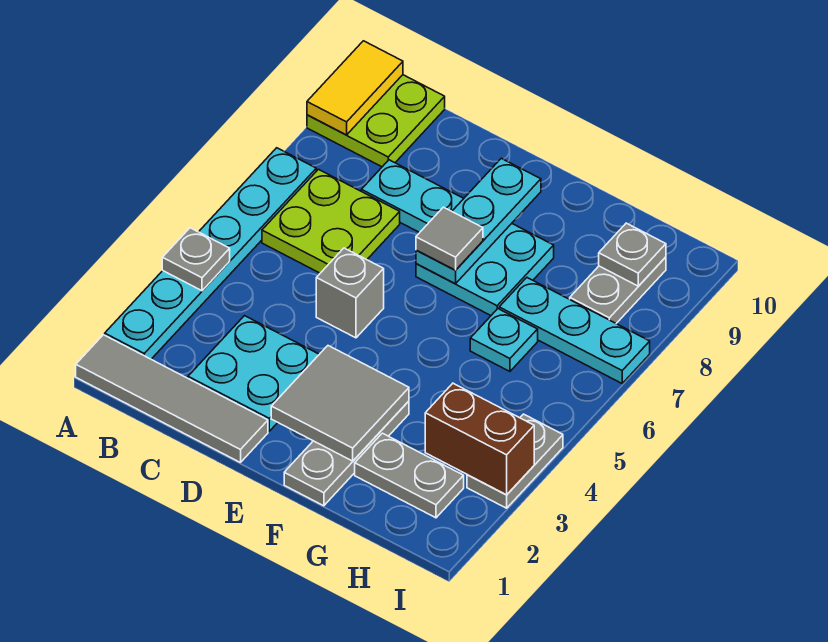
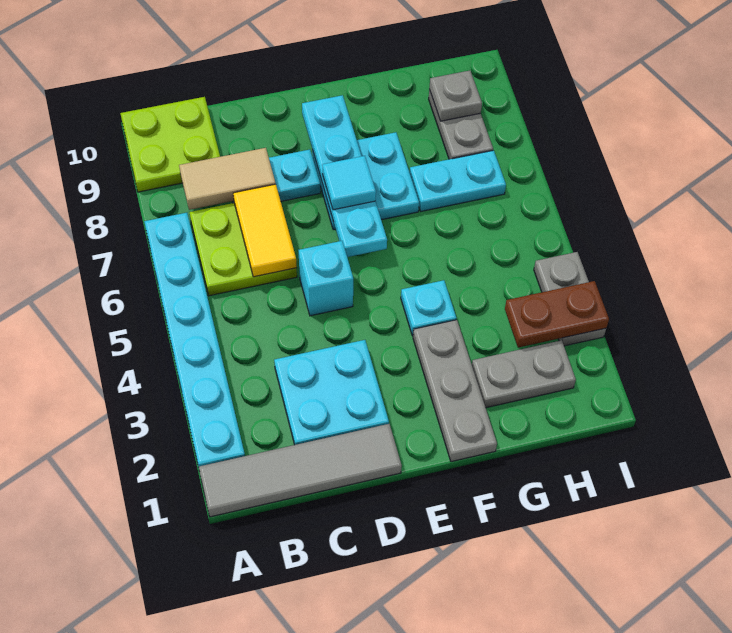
grey 1x1 plate [162,228,230,291] -> none
yellow 1x2 tile [307,41,403,135] -> yellow 1x2 tile moved to [233,184,297,277]
none -> tan 1x2 tile [179,148,276,210]
grey 1x1 brick [316,248,384,338] -> cyan 1x1 brick [299,241,353,316]
grey 2x2 tile [271,346,409,461] -> none
cyan 1x3 plate [416,158,541,284] -> cyan 1x4 plate [302,95,387,257]
grey 1x1 tile [416,207,483,270] -> cyan 1x1 tile [322,156,376,210]
cyan 1x1 plate [470,309,538,371] -> cyan 1x1 plate moved to [401,280,456,336]
cyan 1x3 plate [499,278,650,383] -> cyan 1x2 plate [410,150,506,211]
brown 1x2 brick [425,383,534,495] -> brown 1x2 plate [505,281,609,348]

